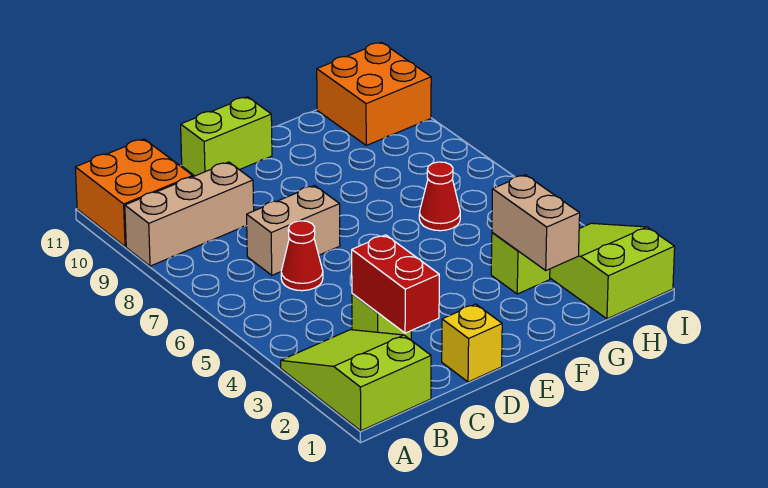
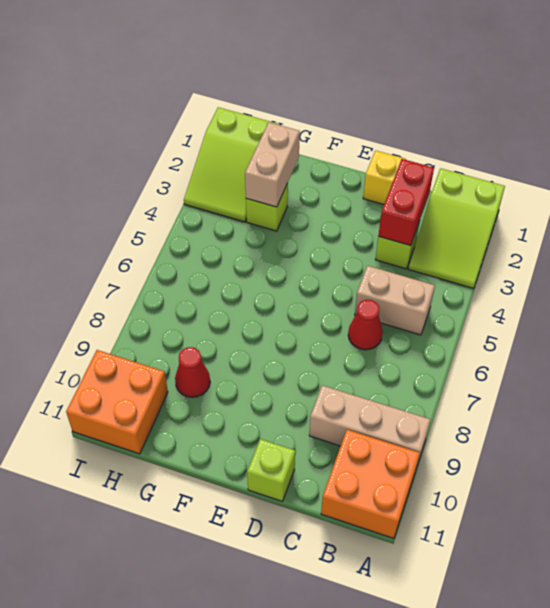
tan 1x2 brick [247,185,340,275] -> tan 1x2 brick moved to [355,266,435,335]
lime 1x2 brick [181,97,272,176] -> lime 1x1 brick [247,439,295,501]
red 1x1 cone [419,162,460,231] -> red 1x1 cone moved to [175,347,210,397]

